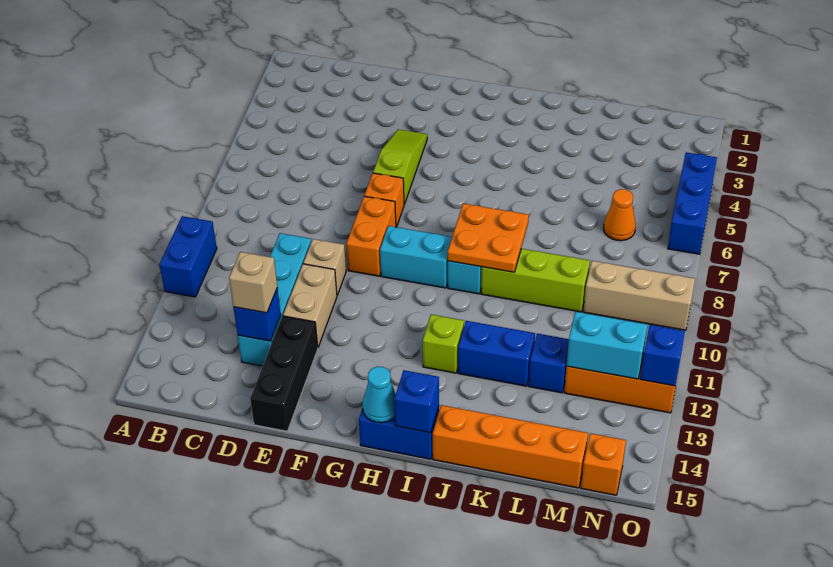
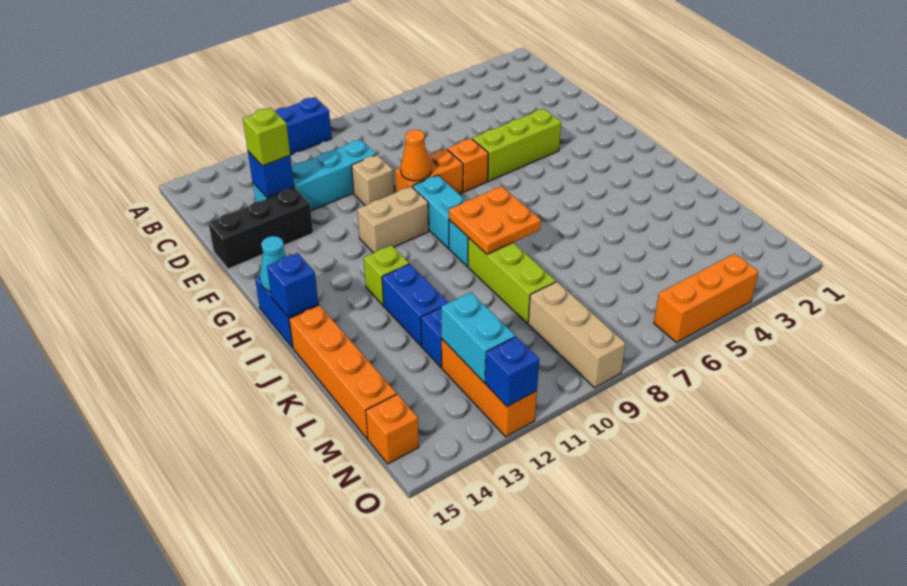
tan 1x1 brick [229,252,277,313] -> lime 1x1 brick [243,108,290,166]
tan 1x2 brick [283,264,337,347] -> tan 1x2 brick moved to [357,187,429,253]
lime 1x3 slope [373,129,427,204] -> lime 1x3 brick [472,109,561,181]
orange 1x1 cone [604,189,636,241] -> orange 1x1 cone moved to [401,130,431,181]
blue 1x3 brick [668,152,717,254] -> orange 1x3 brick [654,253,758,343]

